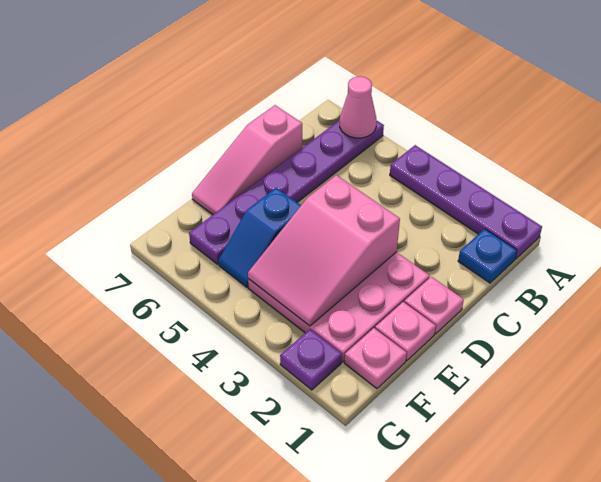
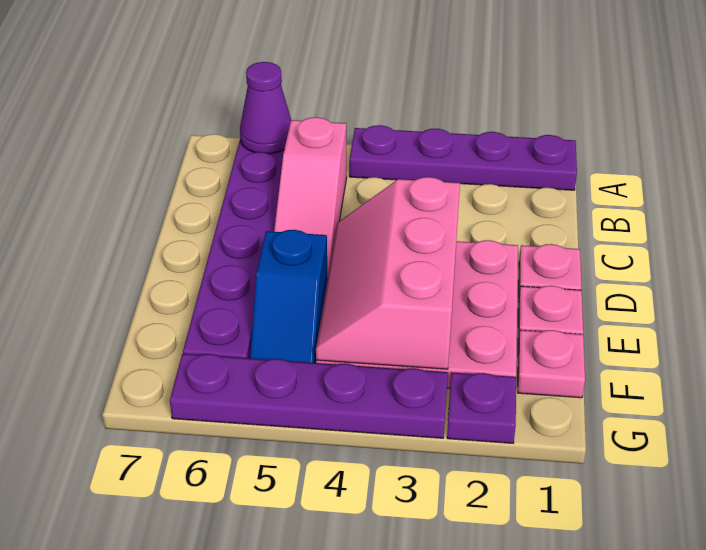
pink 1x1 cone [340,76,377,138] -> purple 1x1 cone [240,62,291,154]
blue 1x1 plate [458,229,517,283] -> none
pink 1x3 slope [192,105,302,215] -> pink 1x3 slope moved to [274,117,347,277]
pink 2x3 slope [248,175,400,326] -> pink 2x3 slope turned to [316,177,460,369]
none -> purple 1x4 plate [170,354,448,438]

